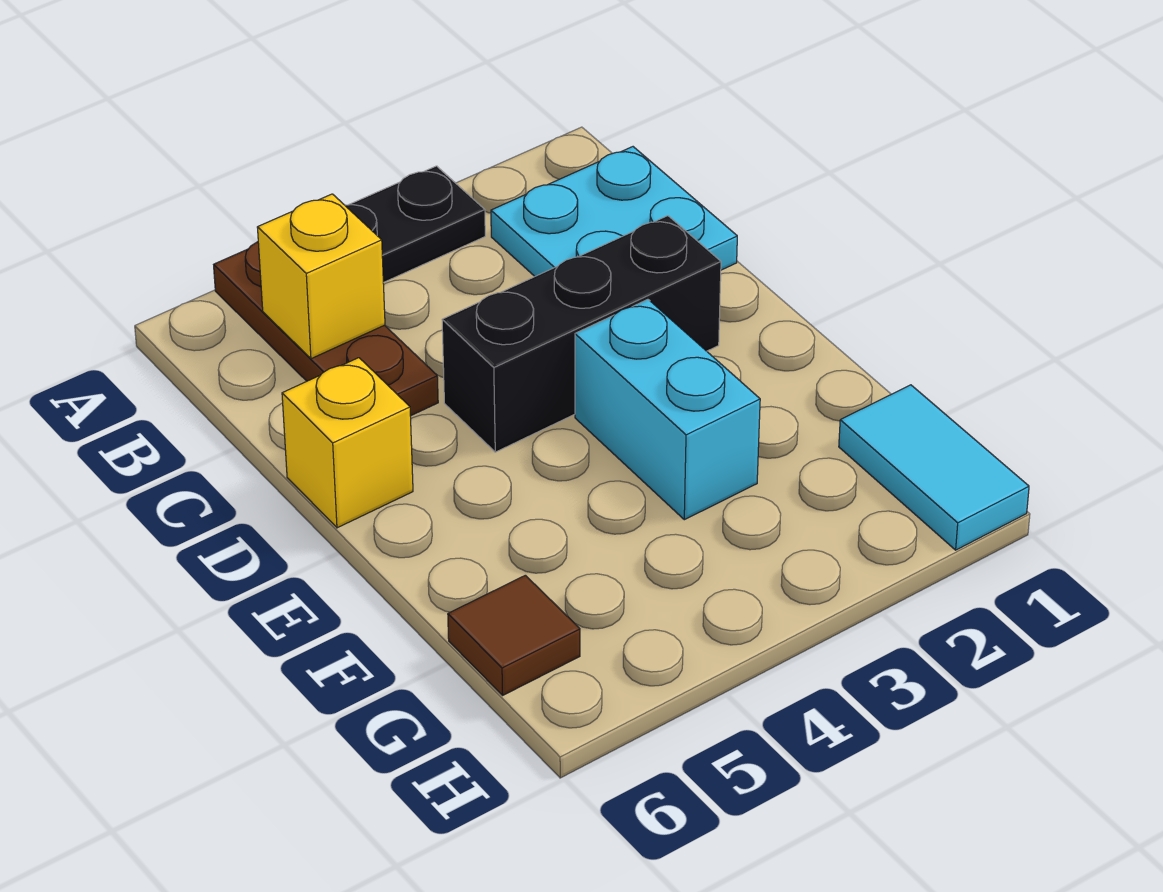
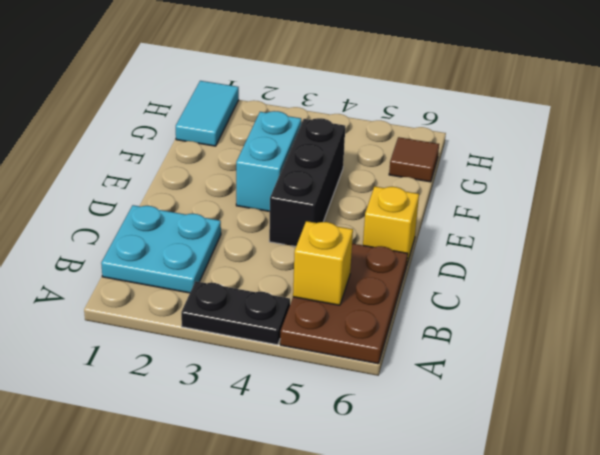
brown 1x3 plate [214,242,438,416] -> brown 2x3 plate [280,244,408,364]
black 1x3 brick [442,216,721,452] -> black 1x3 brick turned to [269,118,345,246]

